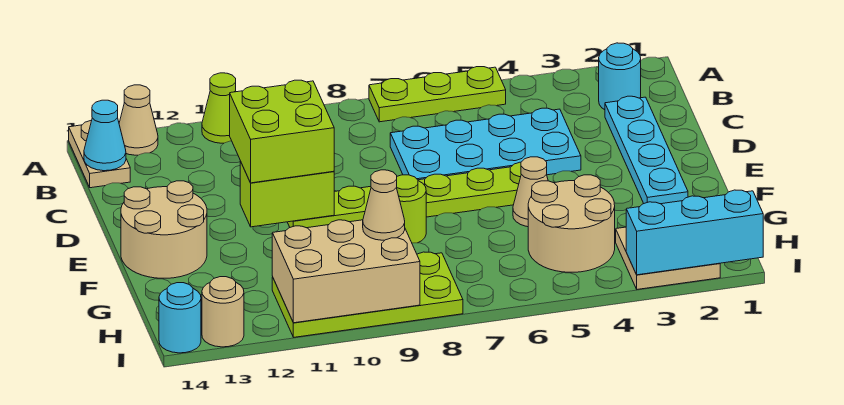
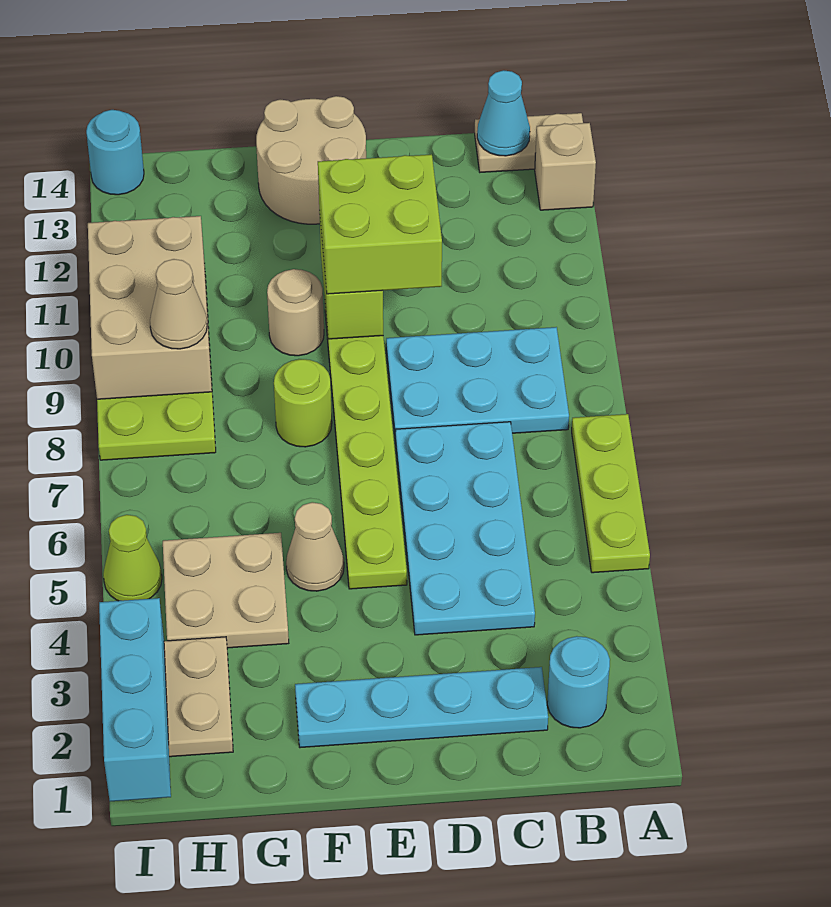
lime 1x1 cone [202,73,236,143] -> lime 1x1 cone moved to [103,515,162,601]
tan 1x1 cone [119,85,158,155] -> tan 1x1 brick [535,123,596,210]
none -> cyan 2x3 plate [386,327,569,441]
tan 2x2 round brick [528,175,615,272] -> tan 2x2 plate [163,533,289,648]
tan 1x1 round brick [202,277,244,347] -> tan 1x1 round brick moved to [267,269,324,356]

